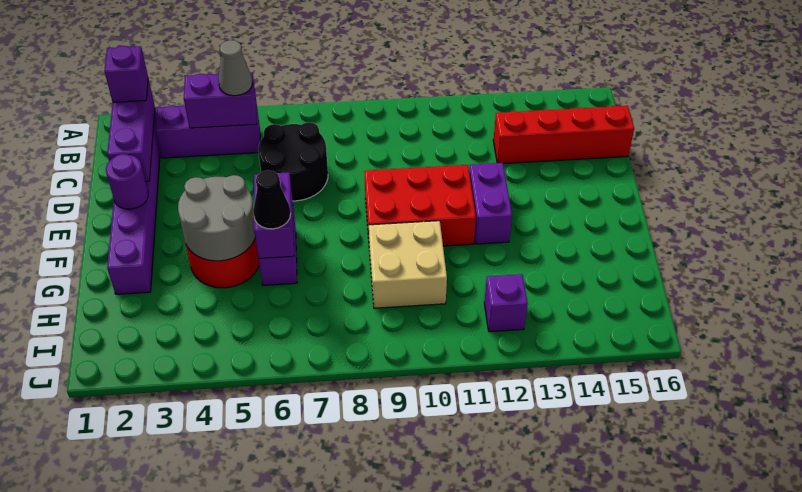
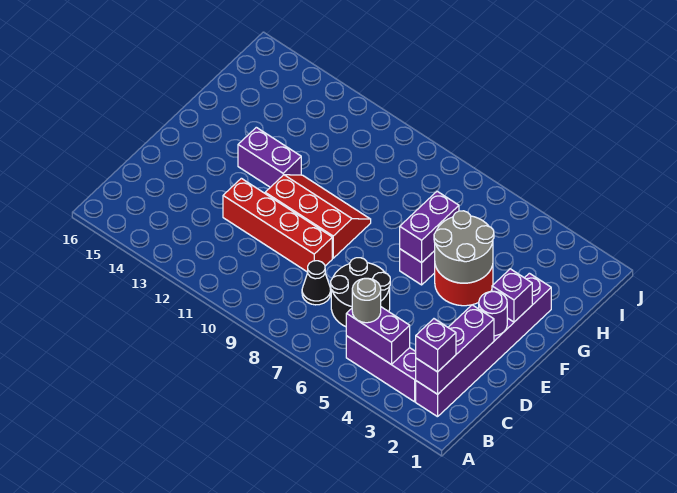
grey 1x1 cone [218,40,252,96] -> grey 1x1 round brick [352,278,381,323]
red 1x4 brick [493,106,634,164] -> red 1x4 brick moved to [223,178,332,272]
red 2x3 brick [364,165,476,246] -> red 2x3 slope [265,175,371,258]
purple 1x2 brick [469,163,512,244] -> purple 1x2 brick turned to [238,127,301,187]
black 1x1 cone [253,170,291,229] -> black 1x1 cone moved to [302,261,331,305]
tan 2x2 brick [369,221,447,308] -> none
purple 1x1 brick [484,274,528,332] -> purple 1x1 brick moved to [492,269,532,322]

